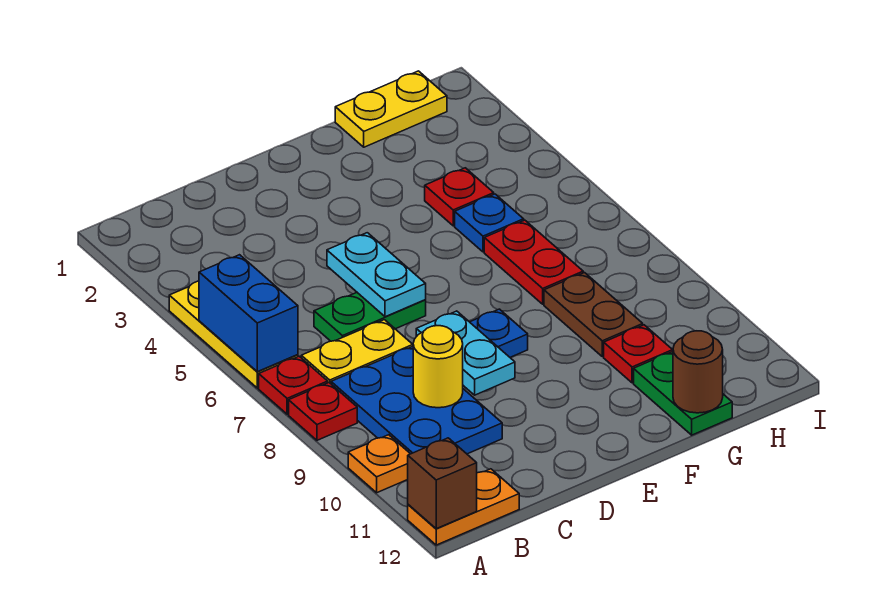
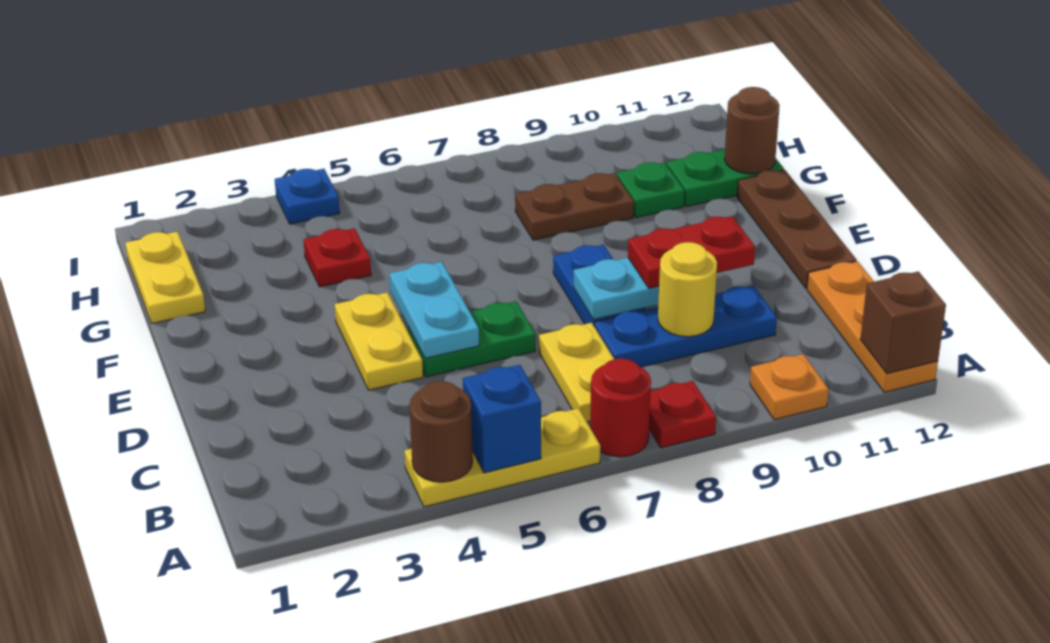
none -> brown 1x1 round brick [409,381,473,482]
blue 1x2 brick [199,255,298,372] -> blue 1x1 brick [463,365,541,473]
red 1x1 plate [259,356,328,414] -> red 1x1 round brick [590,358,651,457]
orange 1x2 plate [408,469,519,545] -> orange 1x3 plate [807,261,938,392]
blue 2x3 plate [331,346,502,454] -> blue 1x3 plate [594,285,777,367]
green 1x2 plate [314,293,426,341] -> green 1x2 plate turned to [408,301,535,377]
none -> yellow 1x2 plate [335,292,423,390]
cyan 1x2 plate [327,233,426,317] -> cyan 1x2 plate turned to [389,262,479,358]
none -> brown 1x3 plate [737,170,857,288]
blue 1x1 plate [455,194,524,252] -> blue 1x1 plate moved to [275,169,340,224]
red 1x2 plate [484,220,583,304] -> red 1x2 plate moved to [628,216,755,288]
red 1x1 plate [604,325,673,383] -> green 1x1 plate [617,162,684,218]

